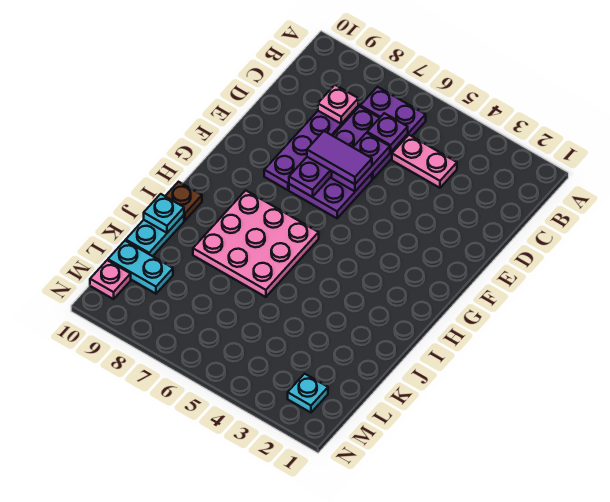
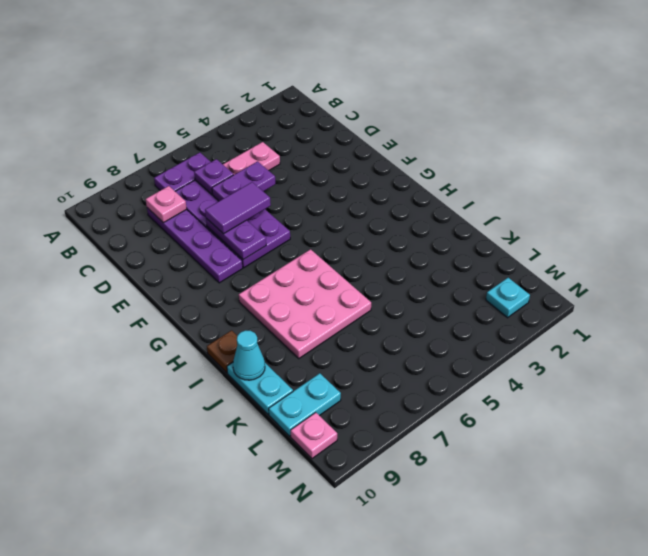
purple 1x2 plate [332,133,390,191] -> purple 1x2 plate turned to [212,161,275,201]
cyan 1x1 plate [144,194,184,233] -> cyan 1x1 cone [233,330,265,380]

